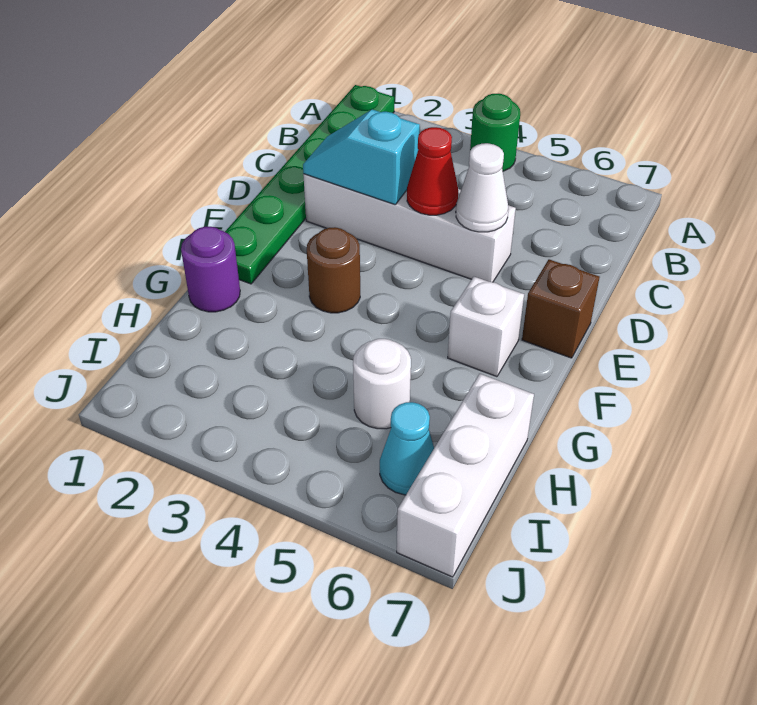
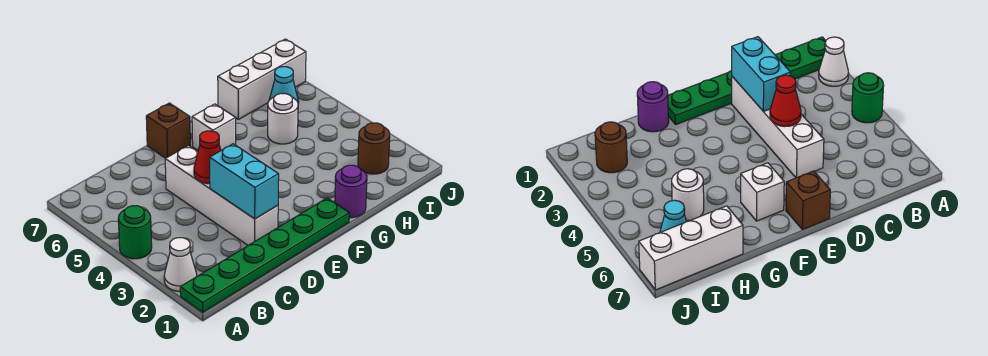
cyan 1x2 slope [303,110,420,205] -> cyan 1x2 brick [210,144,279,219]
white 1x1 cone [456,143,508,232] -> white 1x1 cone moved to [164,238,197,291]
brown 1x1 round brick [307,227,360,313] -> brown 1x1 round brick moved to [358,123,390,174]

